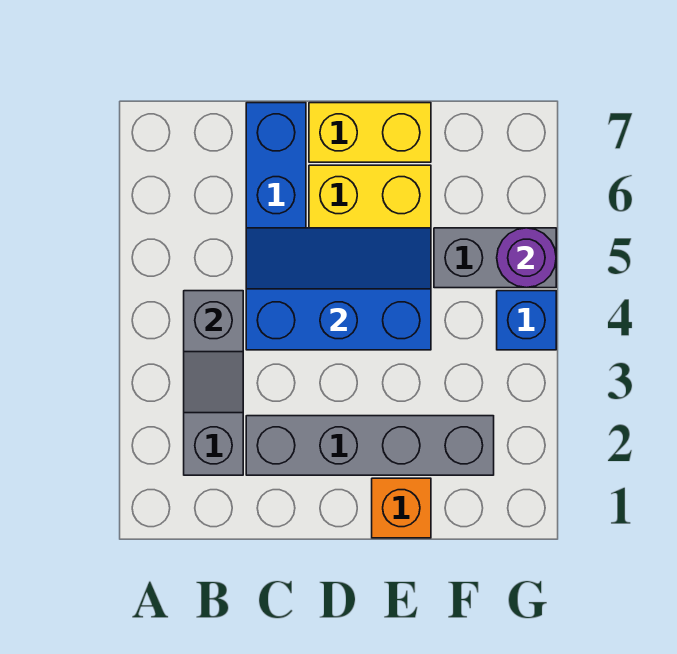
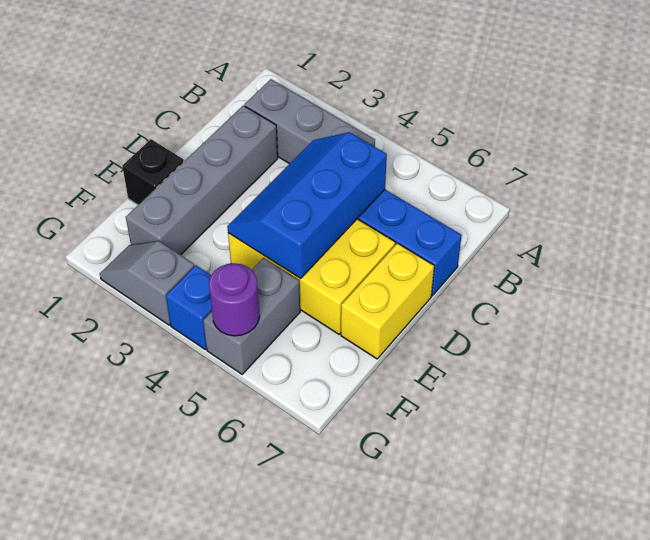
grey 1x2 slope [184,291,243,413] -> grey 1x2 slope moved to [100,241,194,325]
blue 2x3 slope [246,228,431,350] -> blue 2x3 slope turned to [227,132,387,278]
orange 1x1 brick [372,478,431,538] -> black 1x1 brick [122,139,184,205]

